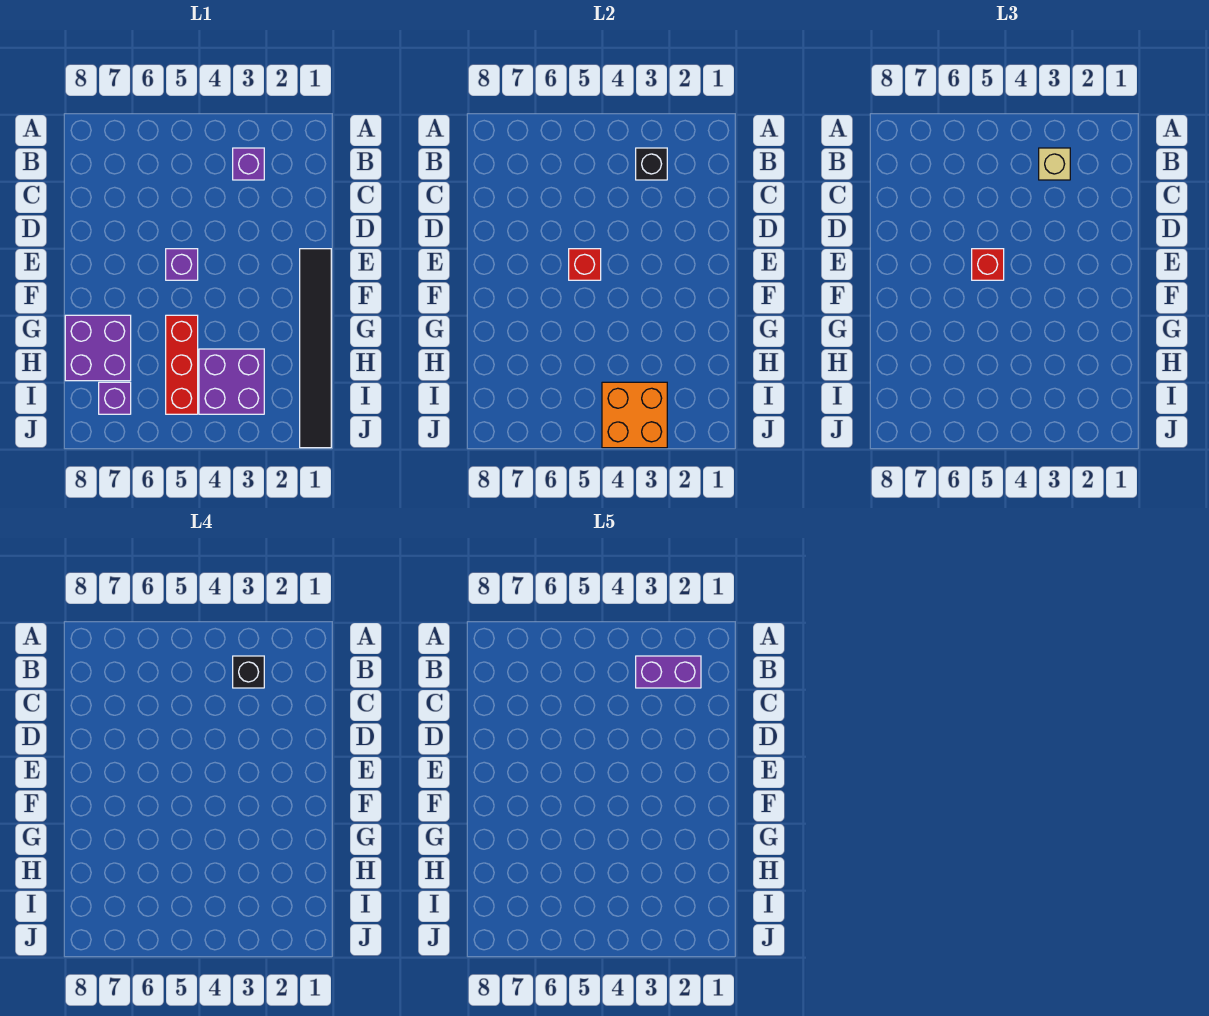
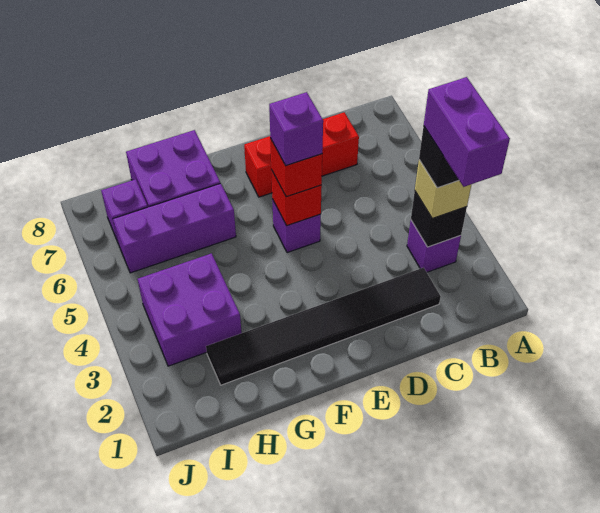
black 1x6 tile [300,249,331,448] -> black 1x6 tile moved to [206,268,441,385]
none -> purple 1x1 brick [269,92,323,166]
red 1x3 brick [166,315,198,414] -> red 1x3 brick moved to [244,112,359,197]
none -> purple 1x3 brick [113,183,236,273]
orange 2x2 brick [602,382,667,448] -> none

